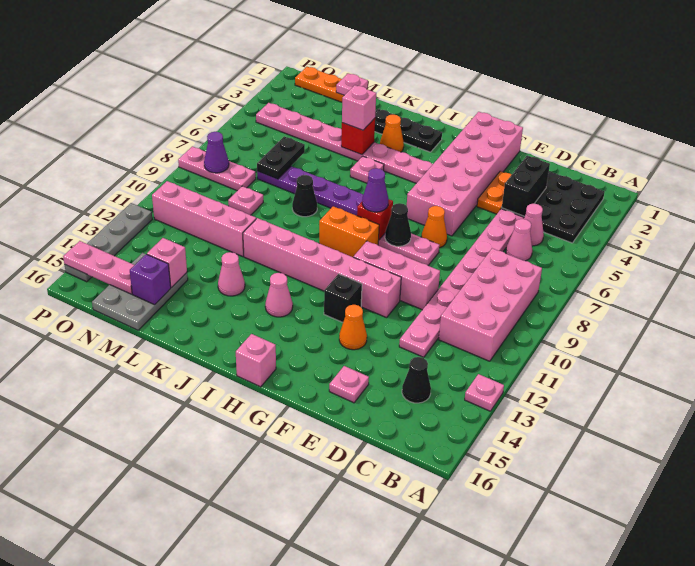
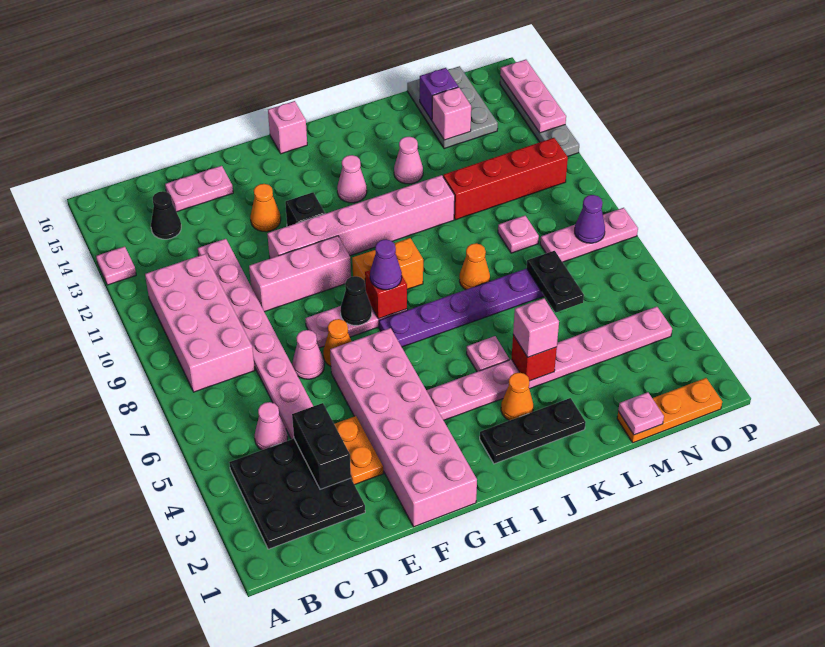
pink 1x1 cone [506,219,532,261] -> pink 1x1 cone moved to [292,330,324,379]
pink 1x1 plate [329,366,369,403] -> pink 1x2 plate [165,166,233,212]
black 1x1 cone [292,175,317,217] -> orange 1x1 cone [459,243,490,290]
pink 1x4 brick [152,181,256,256] -> red 1x4 brick [443,138,568,220]
pink 1x3 plate [63,241,134,294] -> pink 1x3 plate turned to [500,60,566,133]

